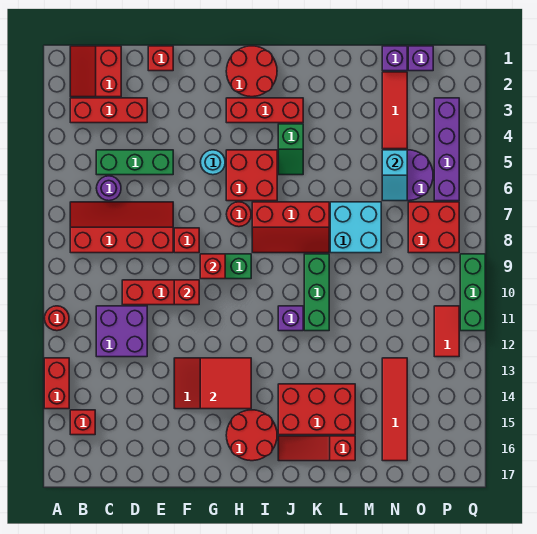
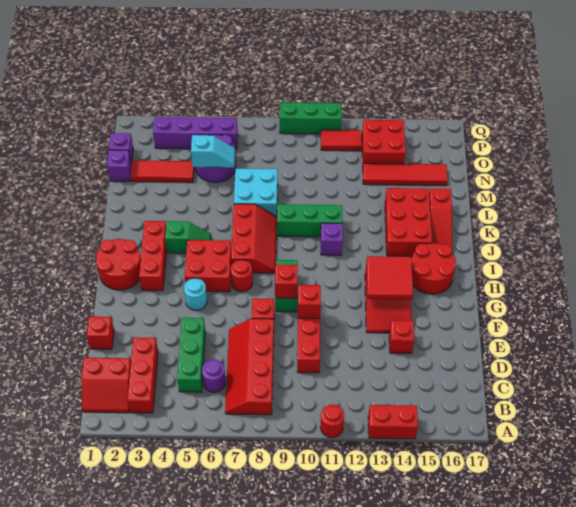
red 1x1 brick [70,410,95,435] -> red 1x1 brick moved to [389,321,414,353]
purple 2x2 brick [96,306,147,357] -> none
red 2x2 brick [408,202,459,253] -> red 2x2 brick moved to [362,120,406,164]

